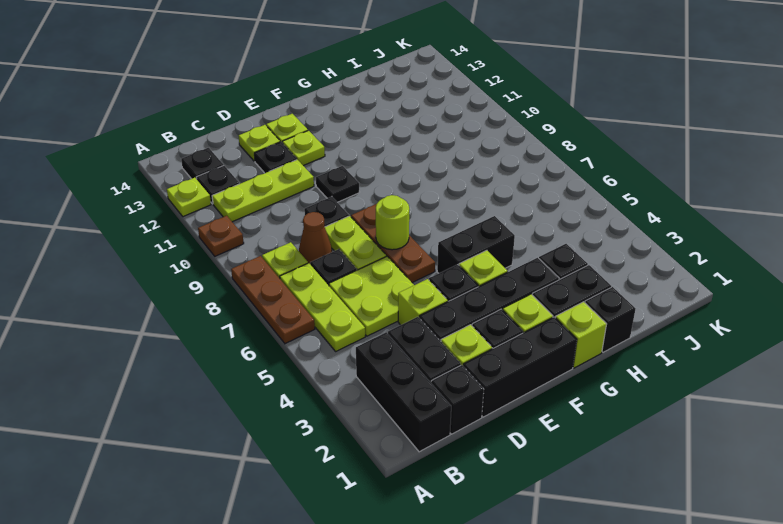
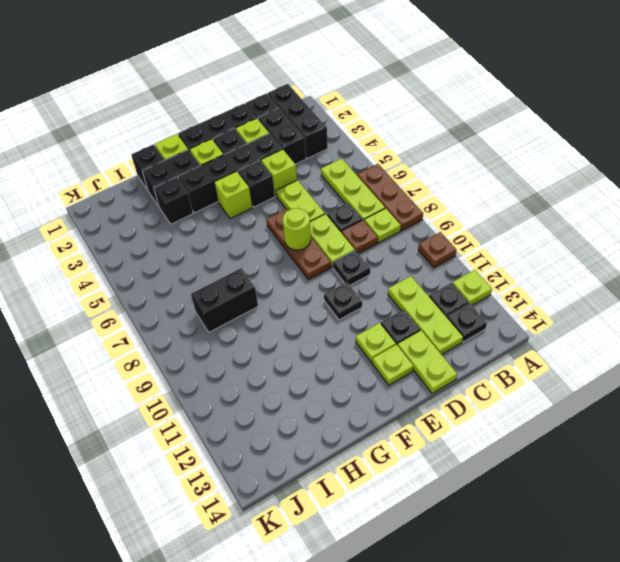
lime 1x3 plate [212,160,314,222] -> lime 1x3 plate turned to [388,276,463,355]
lime 2x2 plate [329,256,414,336] -> lime 1x2 plate [276,180,325,221]
brown 1x1 cone [299,212,332,264] -> brown 1x1 plate [341,220,378,254]
lime 1x1 plate [238,125,280,161] -> lime 1x2 plate [398,330,457,393]
black 1x2 brick [437,216,515,273] -> black 1x2 brick moved to [191,268,258,332]

